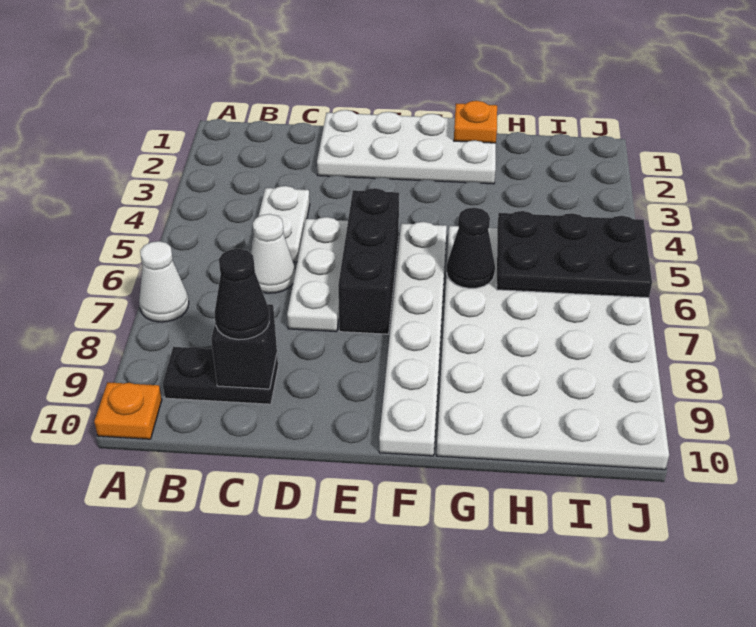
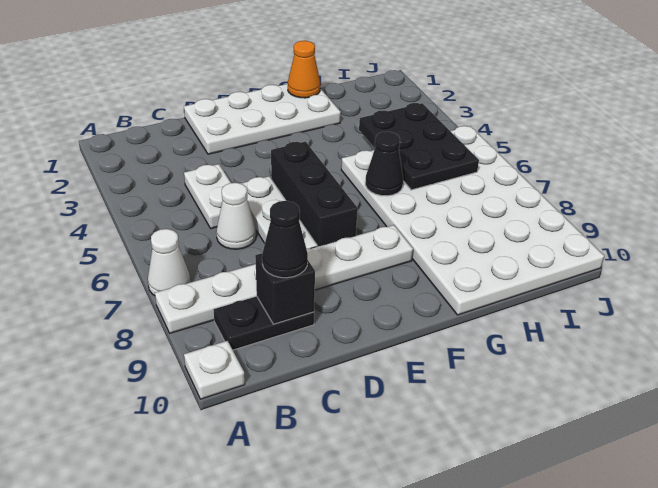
orange 1x1 plate [94,382,162,439] -> white 1x1 plate [184,341,245,399]
white 1x6 plate [379,222,447,456] -> white 1x6 plate turned to [155,225,413,333]
orange 1x1 plate [454,101,497,143] -> orange 1x1 cone [288,41,320,98]
black 2x3 plate [497,211,652,298] -> black 2x3 plate turned to [359,103,479,190]

